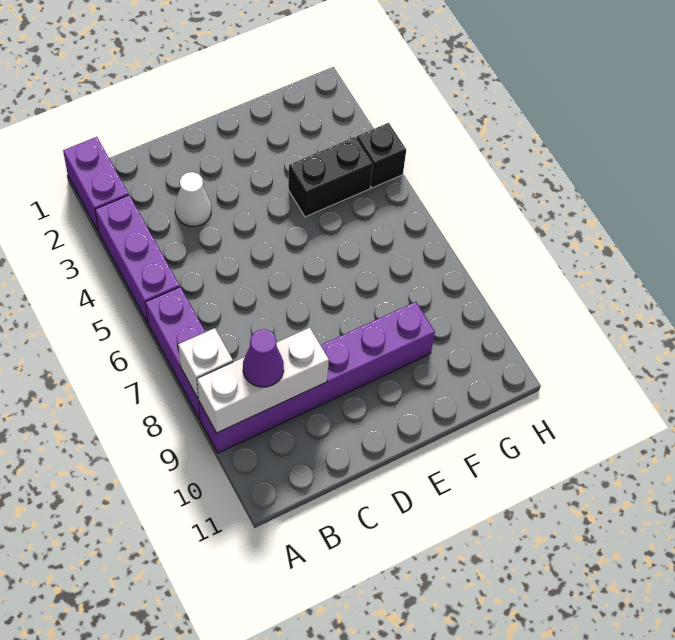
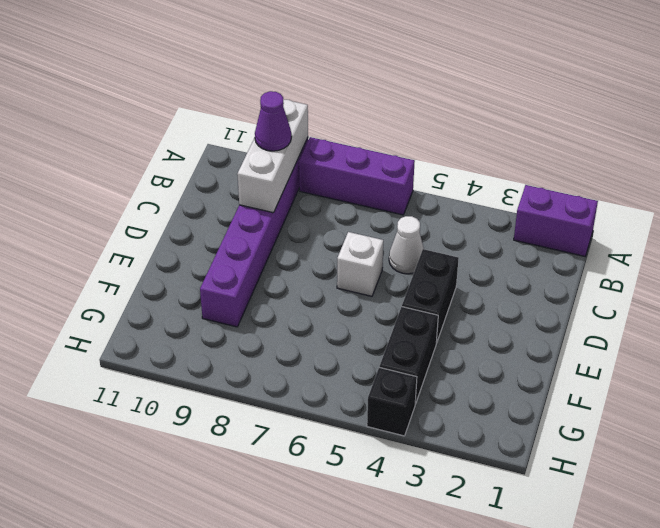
purple 1x3 brick [95,195,180,323] -> none
white 1x1 brick [178,328,233,399] -> white 1x1 brick moved to [337,232,383,296]
white 1x1 cone [175,172,211,226] -> white 1x1 cone moved to [389,216,424,274]
none -> black 1x2 brick [402,249,459,343]

